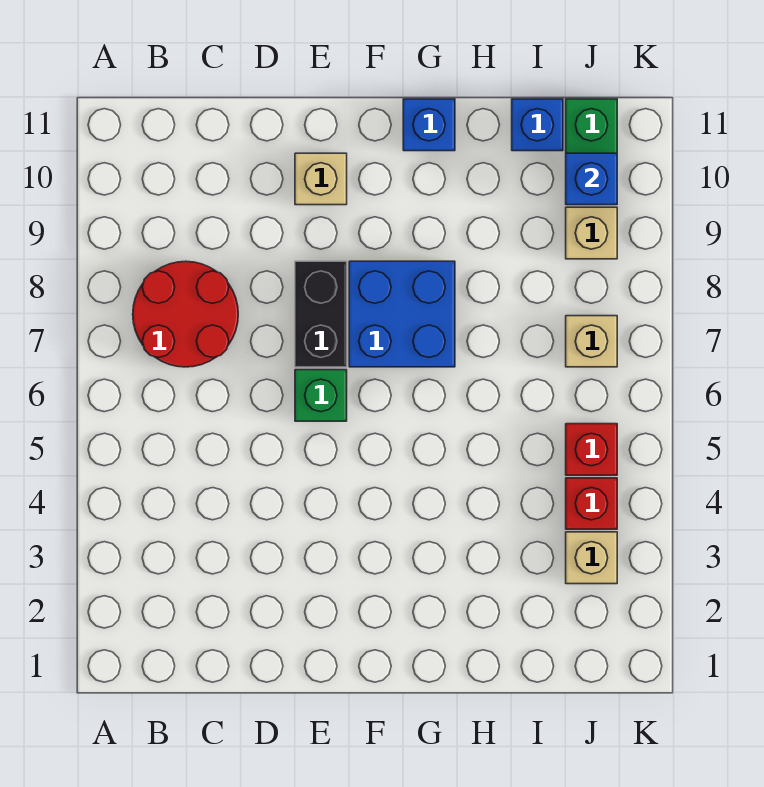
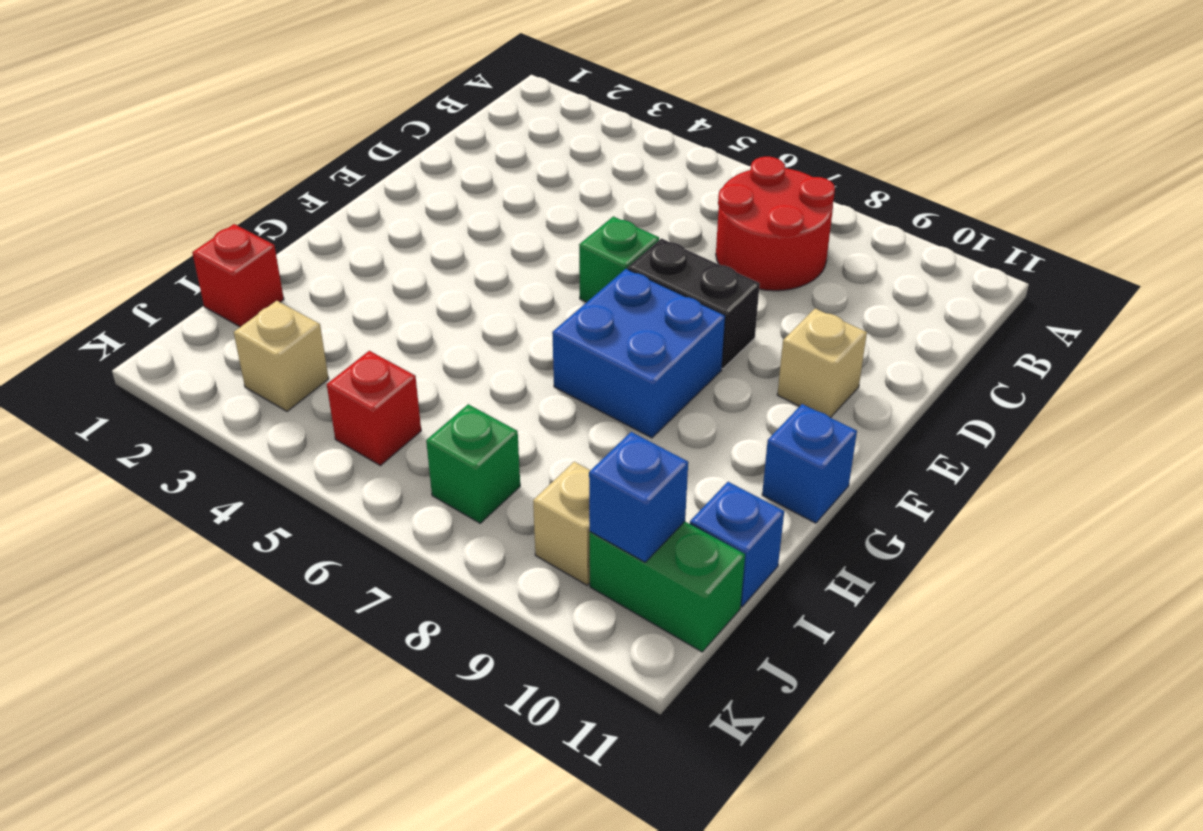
red 1x1 brick [566,478,617,529] -> red 1x1 brick moved to [192,224,284,327]
tan 1x1 brick [566,316,617,367] -> green 1x1 brick [426,404,520,523]

